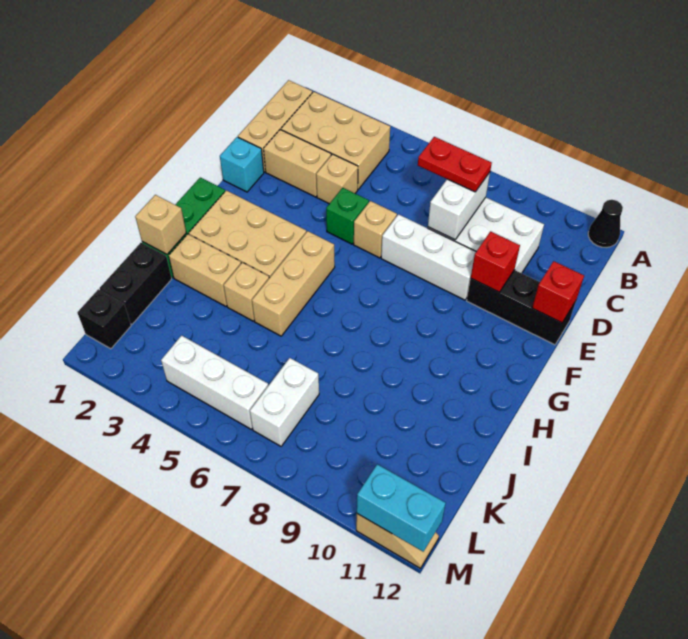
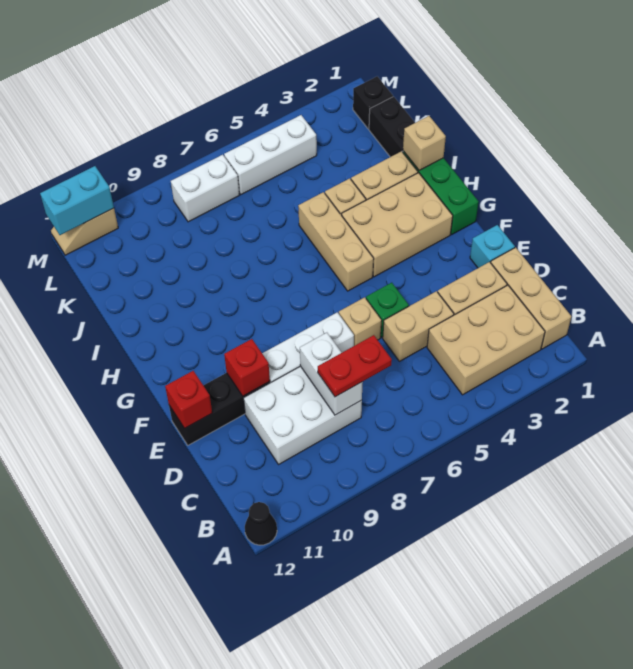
tan 1x1 brick [316,154,358,204] -> tan 1x2 brick [383,291,454,361]
white 1x2 brick [250,358,319,446] -> white 1x2 brick turned to [171,155,239,222]

